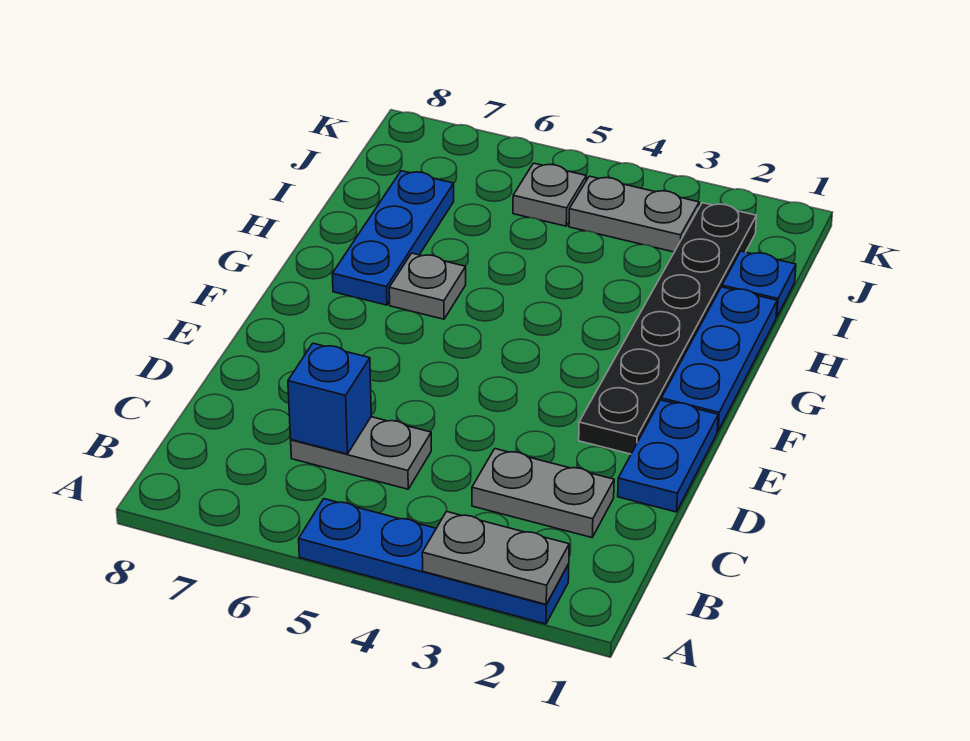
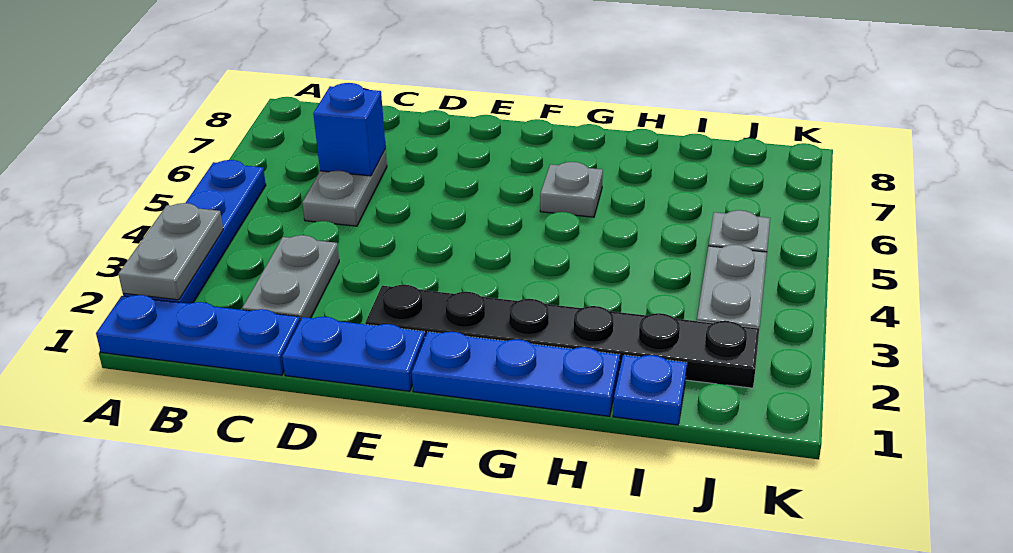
blue 1x3 plate [332,171,454,305] -> blue 1x3 plate moved to [96,295,300,375]

